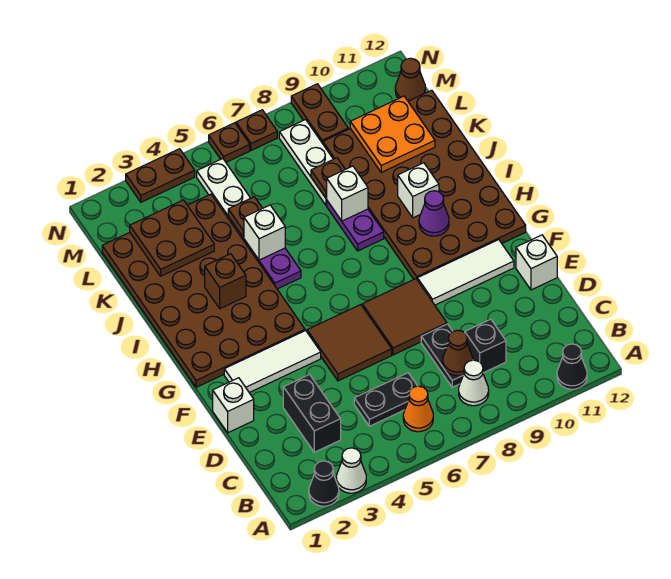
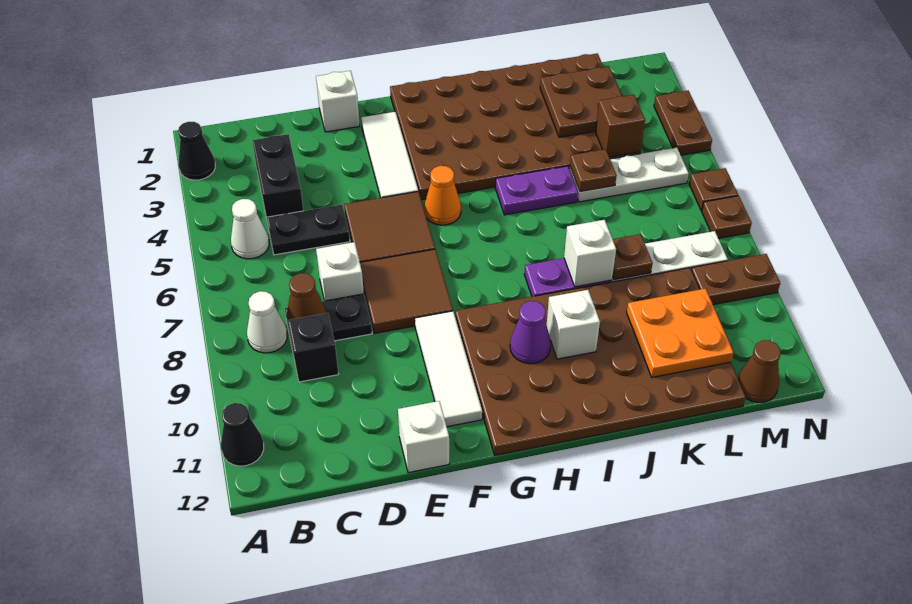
white 1x1 cone [336,448,366,493] -> white 1x1 cone moved to [231,199,269,259]
orange 1x1 cone [403,386,433,432] -> orange 1x1 cone moved to [424,166,461,225]
black 1x2 brick [283,375,341,452] -> black 1x2 brick turned to [252,134,304,218]
black 1x2 plate [354,373,417,426] -> black 1x2 plate turned to [267,205,350,255]
brown 1x1 brick [205,254,246,309] -> brown 1x1 brick moved to [596,95,645,157]
white 1x1 brick [244,205,285,260] -> white 1x1 brick moved to [316,242,364,301]

